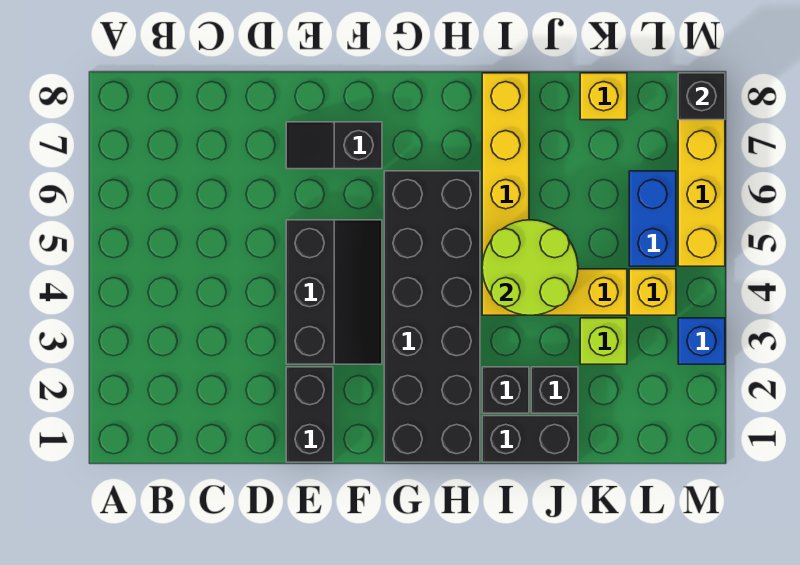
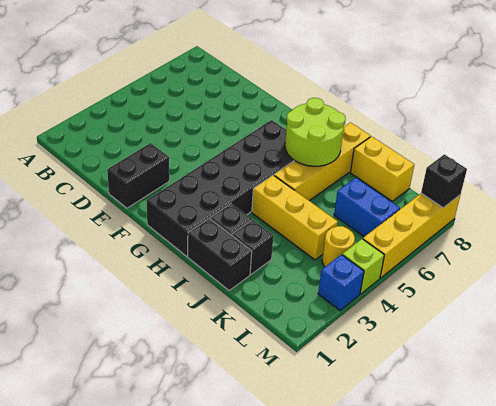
black 2x3 slope [286,220,382,364] -> none
black 1x2 slope [286,122,382,169] -> none
lime 2x2 round brick [482,220,578,315] -> lime 2x2 round brick moved to [285,98,346,166]
lime 1x1 brick [580,318,627,364] -> lime 1x1 brick moved to [342,239,384,294]
yellow 1x1 brick [580,73,627,120] -> yellow 1x2 brick [350,136,414,201]
yellow 1x1 brick [629,269,676,315] -> yellow 1x1 round brick [322,226,355,267]
blue 1x2 brick [629,171,676,266] -> blue 1x2 brick turned to [334,178,400,237]

